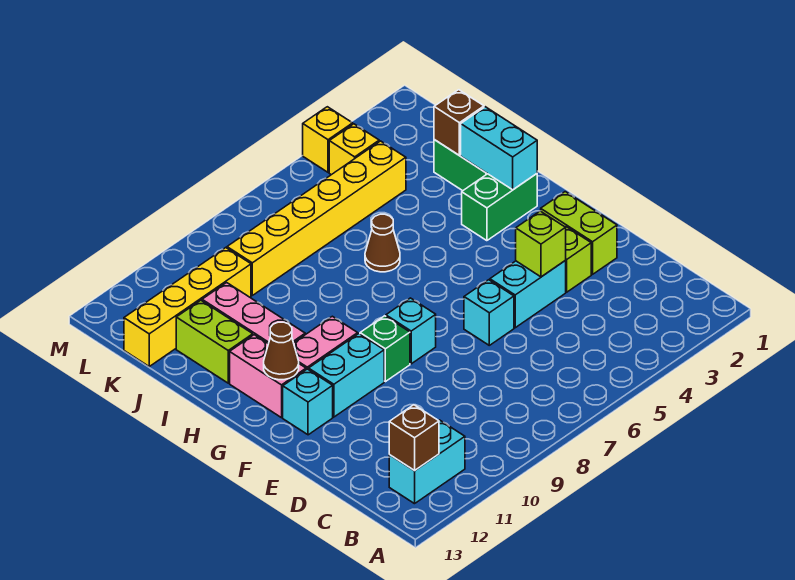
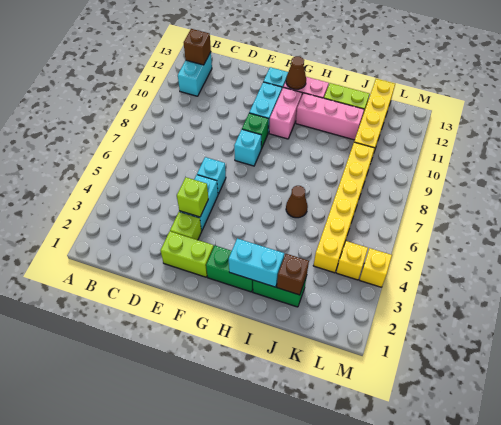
green 1x2 brick [462,174,537,241] -> green 1x2 brick turned to [206,246,253,292]

